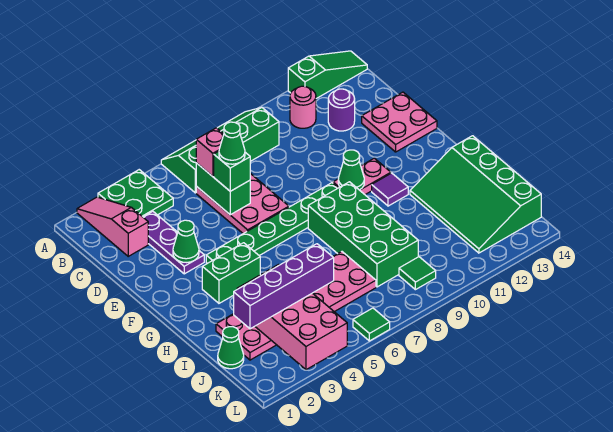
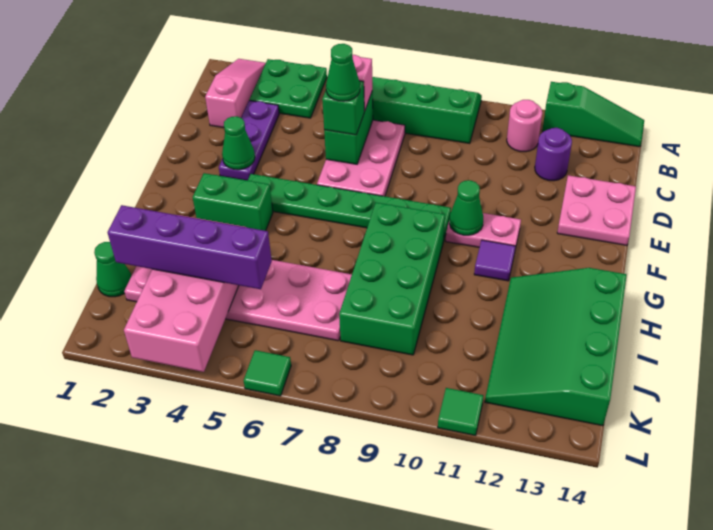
green 1x1 tile [399,257,436,290] -> green 1x1 tile moved to [438,388,483,435]

